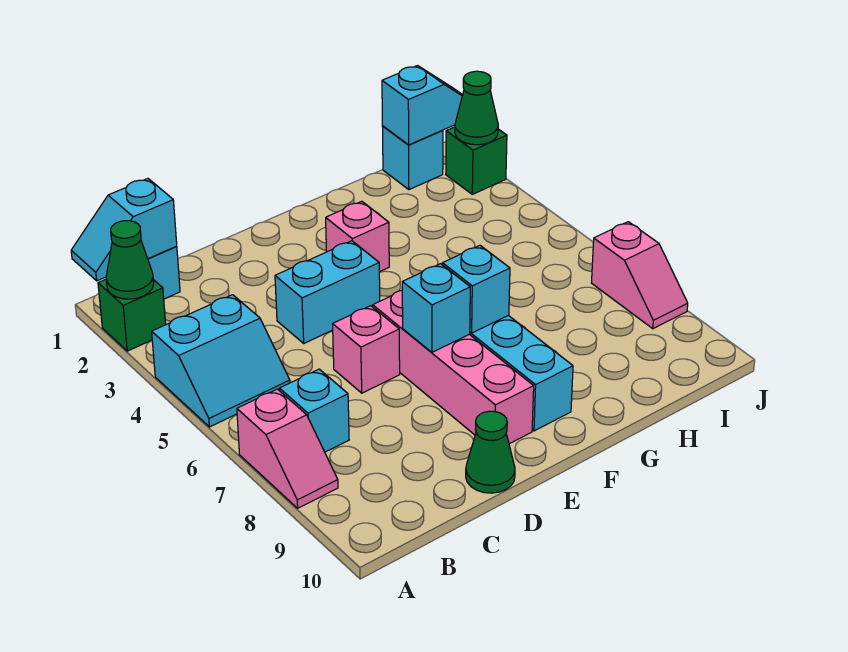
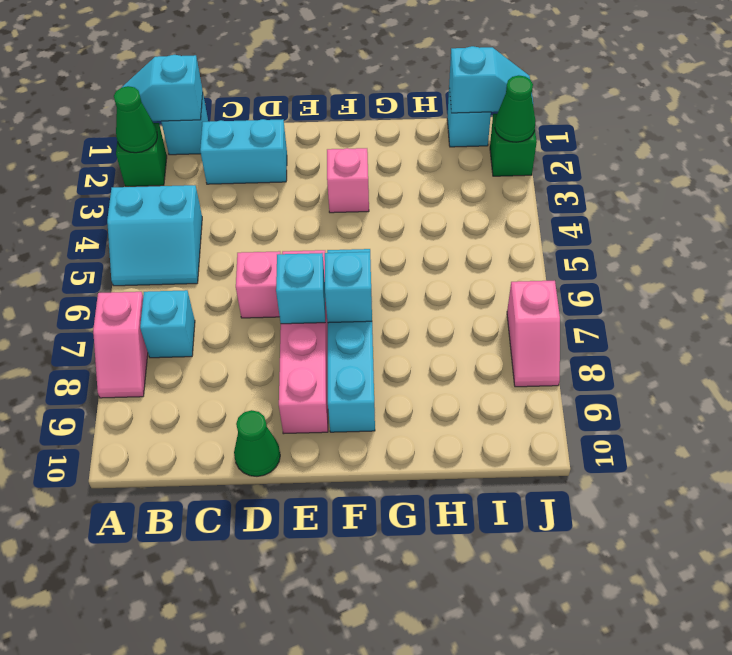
cyan 1x2 brick [275,241,380,343] -> cyan 1x2 brick moved to [200,119,287,184]

